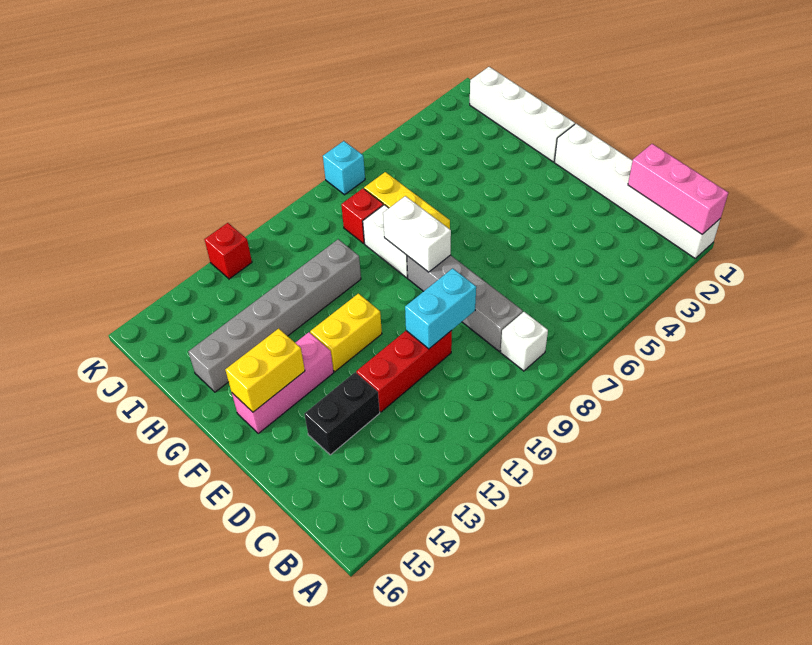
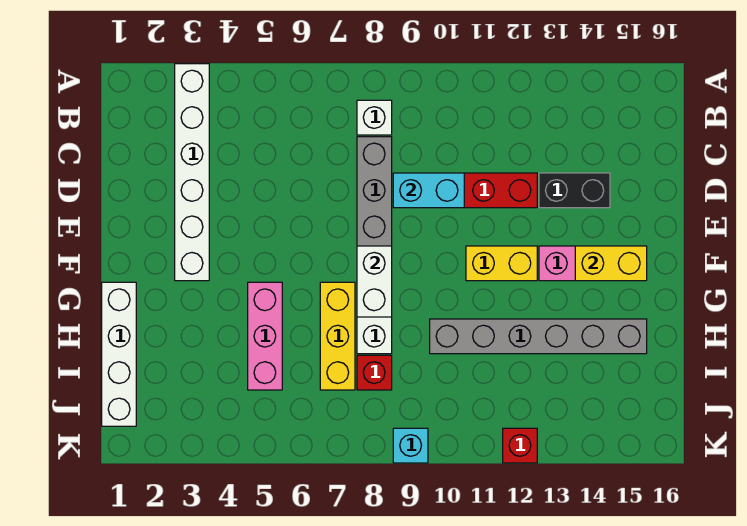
white 1x6 brick [554,124,721,258] -> white 1x6 brick moved to [175,64,209,281]
pink 1x3 brick [628,144,728,234] -> pink 1x3 brick moved to [248,282,282,390]
cyan 1x1 brick [323,141,365,195] -> cyan 1x1 brick moved to [393,428,428,463]

